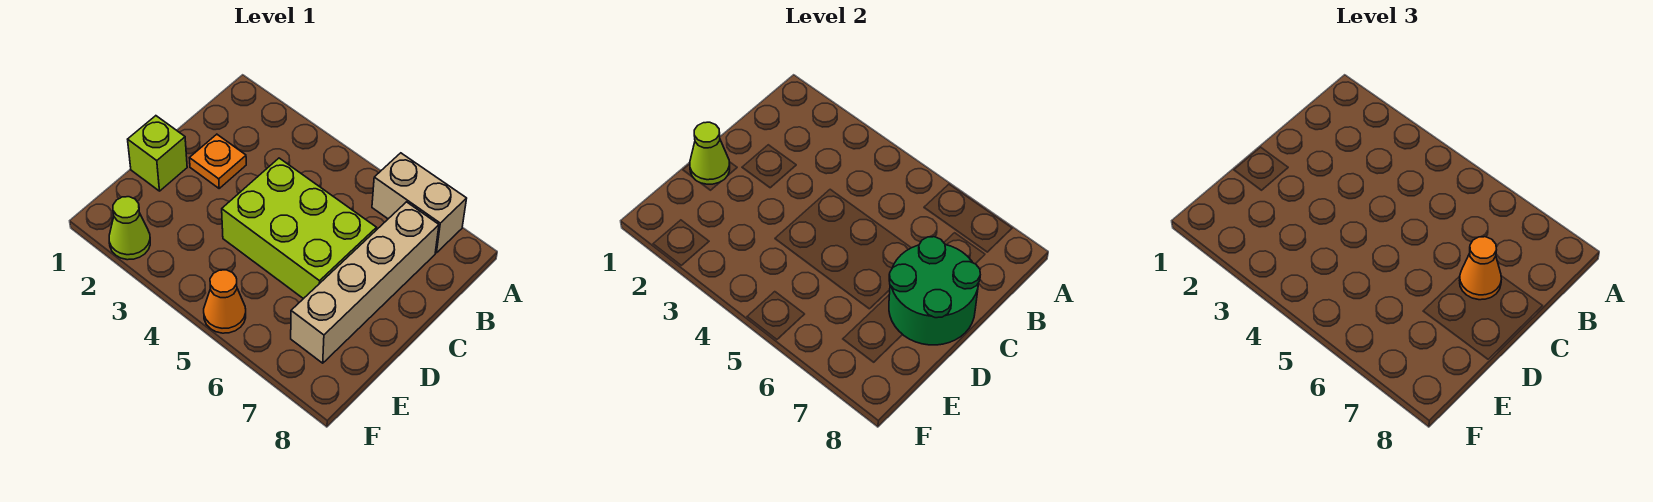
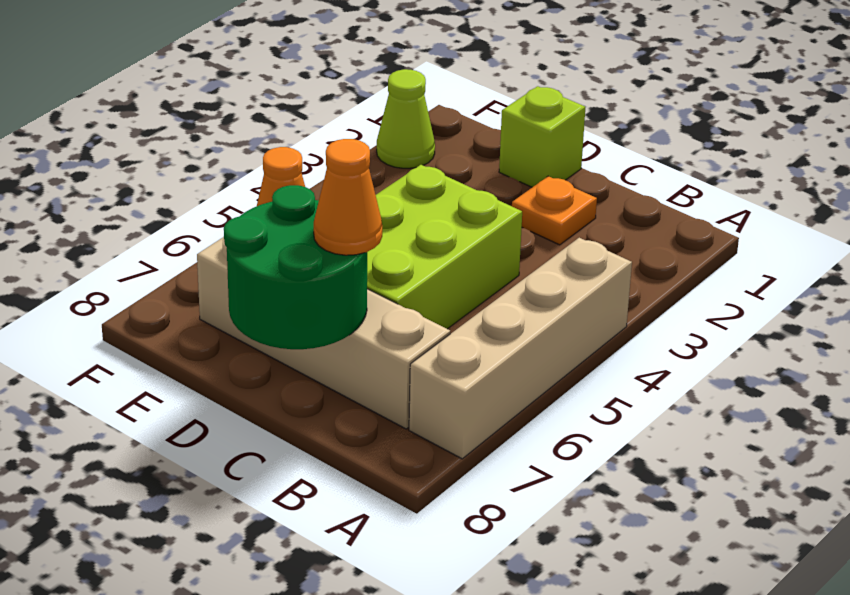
tan 1x2 brick [372,153,467,253] -> tan 1x4 brick [409,238,632,459]
lime 1x1 cone [690,122,730,184] -> none

